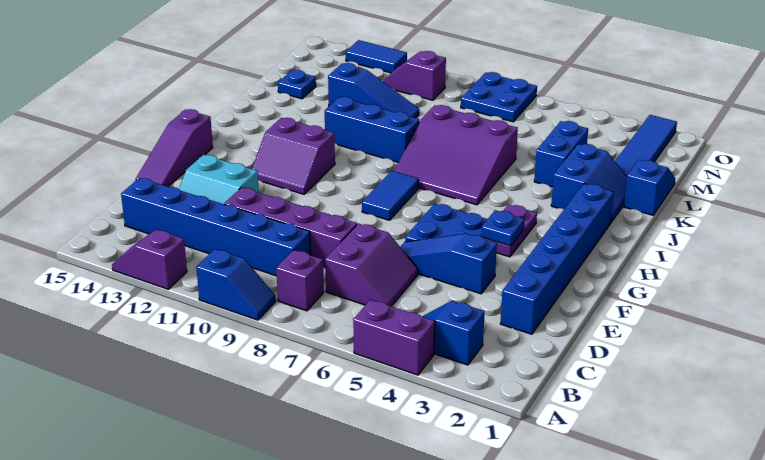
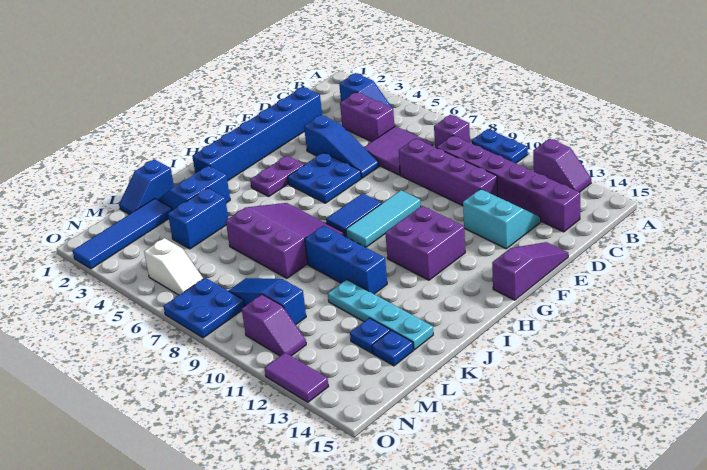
purple 1x2 brick [353,300,435,375] -> purple 1x2 brick moved to [340,92,395,142]
blue 1x2 slope [196,249,276,320] -> blue 1x2 plate [472,129,528,163]
purple 2x2 slope [325,223,418,306] -> purple 2x2 tile [364,126,433,175]
blue 1x6 brick [121,178,311,276] -> purple 1x6 brick [436,136,580,232]
none -> cyan 1x3 tile [346,190,421,247]
blue 1x1 plate [481,210,524,246] -> blue 1x1 plate moved to [350,318,390,353]
purple 2x2 slope [252,118,335,194] -> purple 2x2 brick [385,206,465,280]
none -> cyan 1x4 plate [328,280,433,350]
blue 1x3 slope [328,63,419,118] -> blue 1x3 slope moved to [228,278,306,325]
none -> white 1x2 slope [144,238,203,295]
blue 1x2 tile [346,40,407,73] -> purple 1x2 tile [264,353,329,402]

